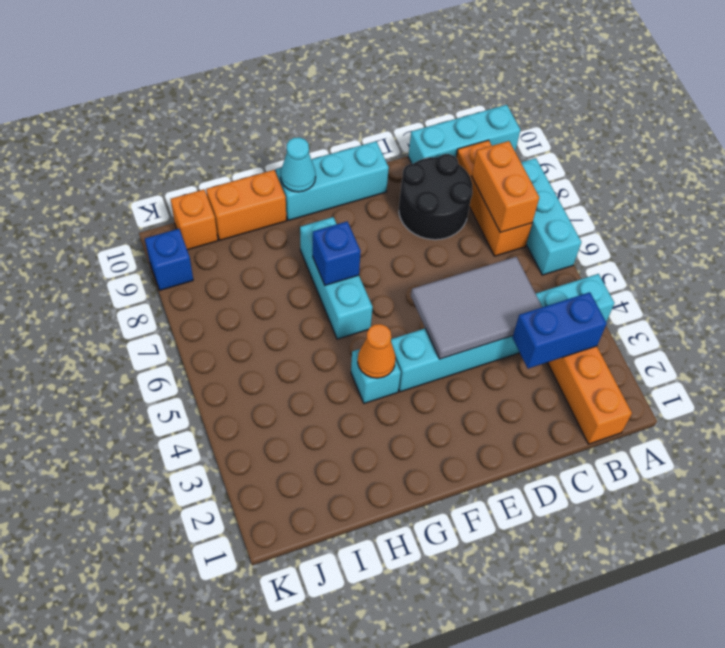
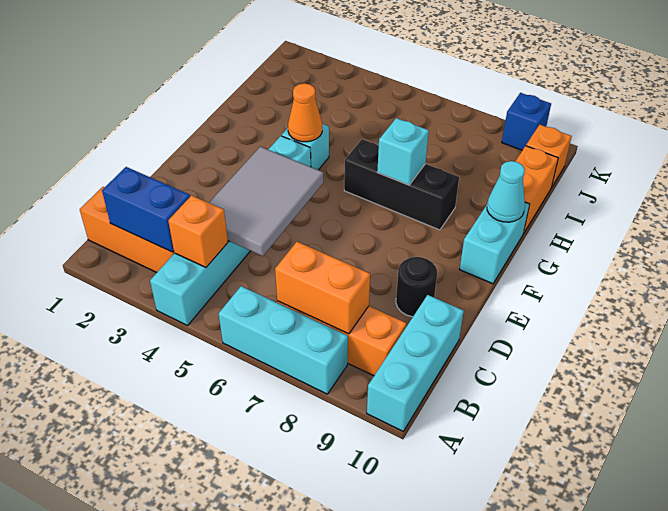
blue 1x2 brick [512,292,607,369] -> blue 1x2 brick turned to [102,167,190,252]
none -> orange 1x1 brick [168,196,228,267]
black 2x2 round brick [399,154,473,240] -> black 1x1 round brick [396,257,437,317]
cyan 1x3 brick [276,141,389,221] -> cyan 1x2 brick [460,203,530,284]
cyan 1x3 brick [300,217,373,339] -> black 1x3 brick [344,139,459,230]
blue 1x1 brick [313,221,361,285] -> cyan 1x1 brick [377,118,429,185]

